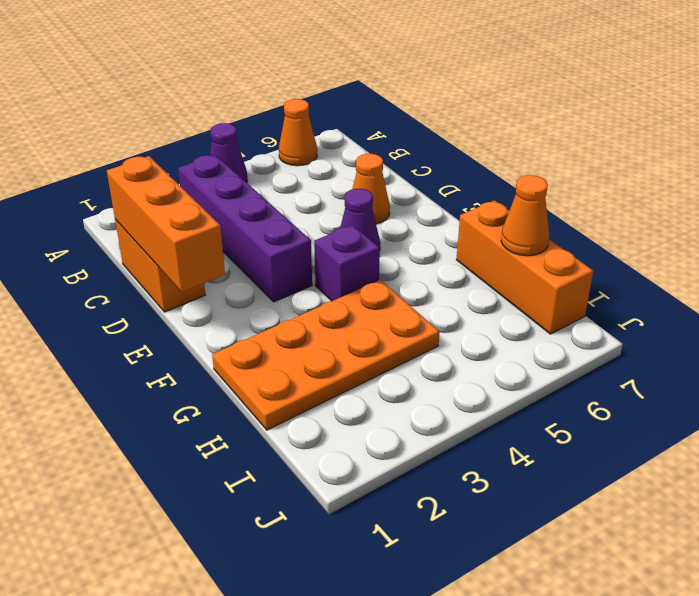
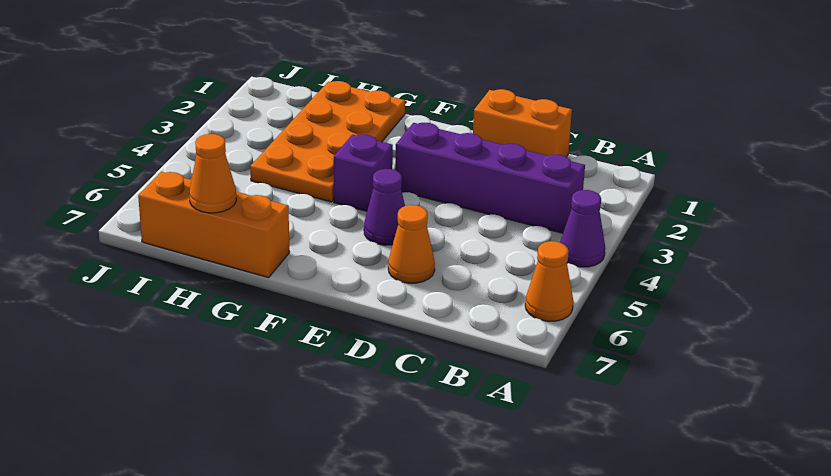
orange 1x3 brick [107,156,225,292] -> none

